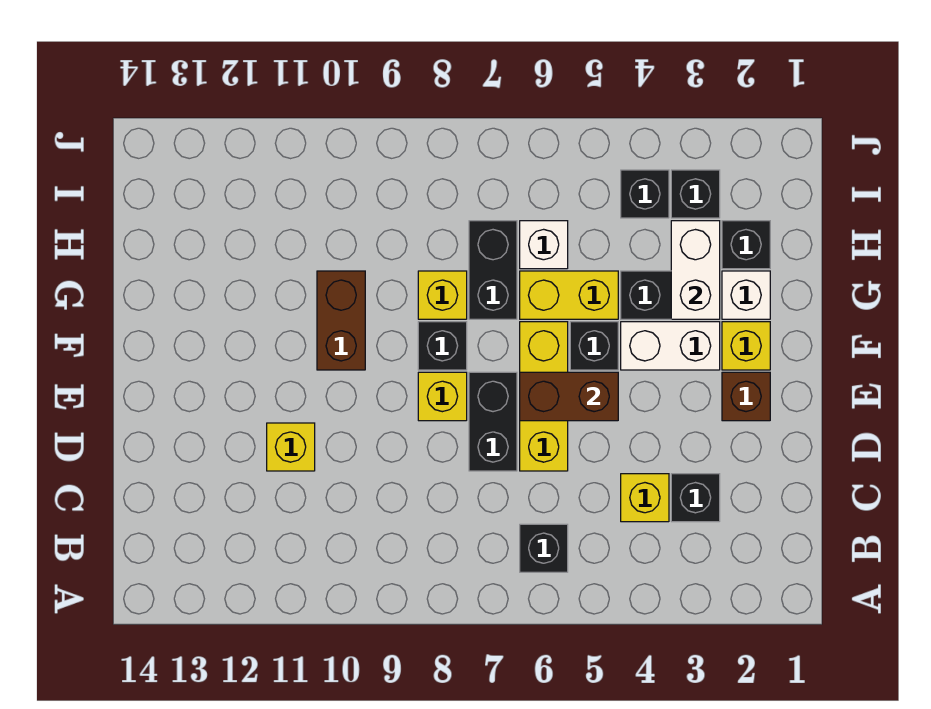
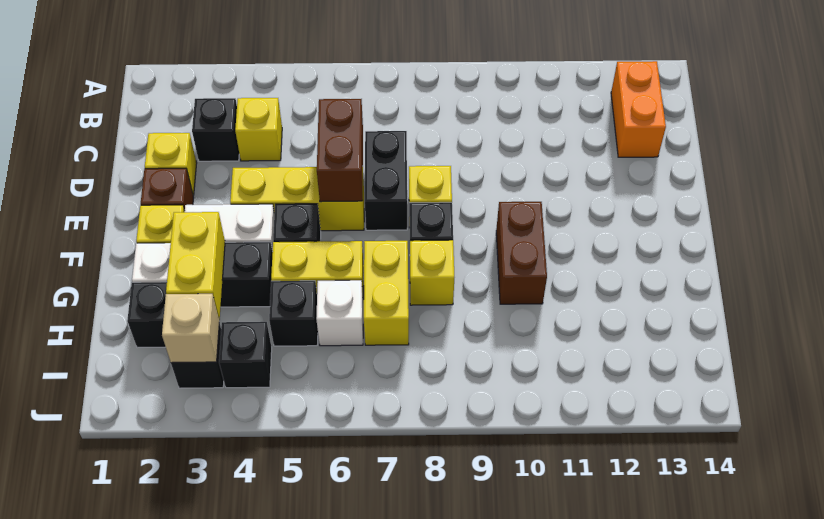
black 1x1 brick [520,524,568,572] -> black 1x1 brick moved to [269,281,318,346]
none -> orange 1x2 brick [611,61,666,157]
yellow 1x3 brick [520,322,568,471] -> yellow 1x3 brick turned to [230,167,364,231]
yellow 1x1 brick [267,423,315,471] -> yellow 1x1 brick moved to [145,133,197,196]
brown 1x2 brick [520,372,618,421] -> brown 1x2 brick turned to [317,99,363,202]
white 1x2 brick [671,221,720,319] -> yellow 1x2 brick [166,212,225,320]
black 1x2 brick [469,221,517,319] -> yellow 1x2 brick [364,241,409,345]
none -> tan 1x1 brick [162,294,219,363]

